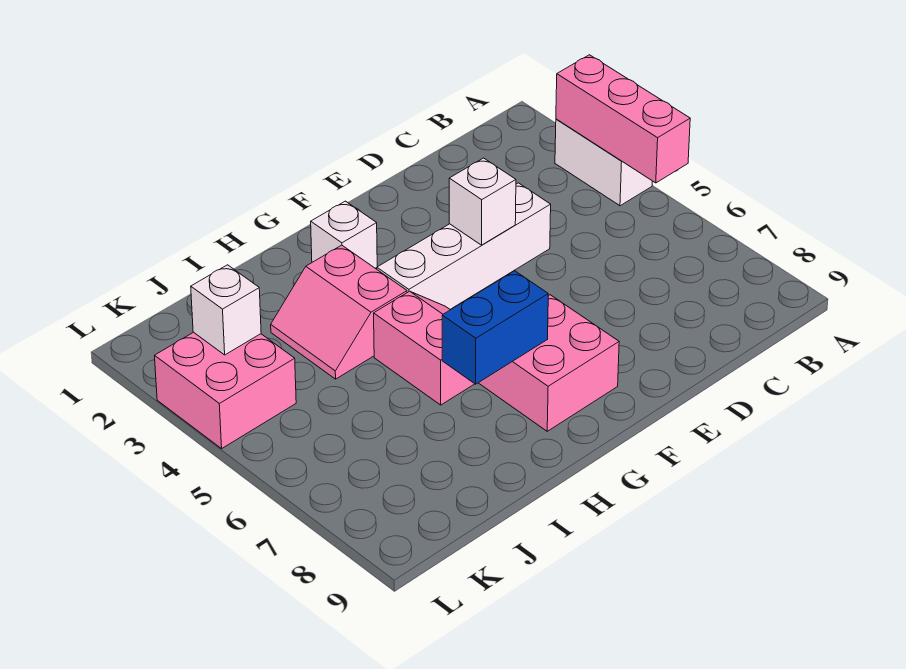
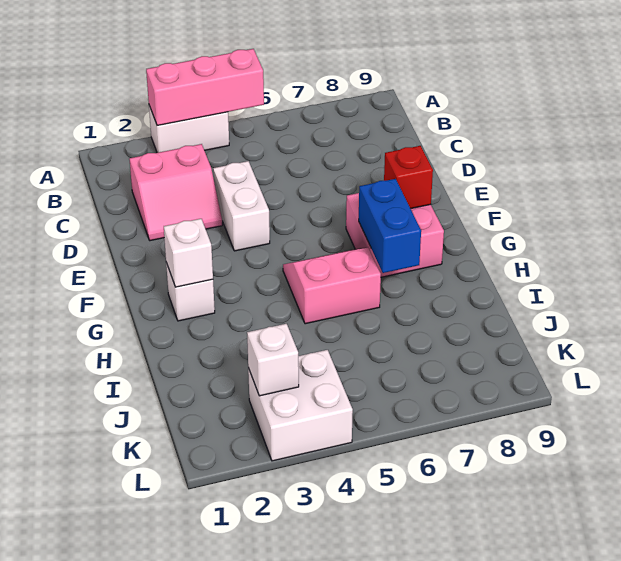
white 1x4 brick [377,183,551,309] -> white 1x2 brick [213,161,270,251]
white 1x1 brick [449,158,516,245] -> white 1x1 brick moved to [164,219,213,287]
none -> red 1x1 brick [384,146,433,209]
pink 2x2 slope [271,245,407,379] -> pink 2x2 slope moved to [129,144,222,241]
pink 2x2 brick [155,332,296,449] -> white 2x2 brick [248,350,353,461]

